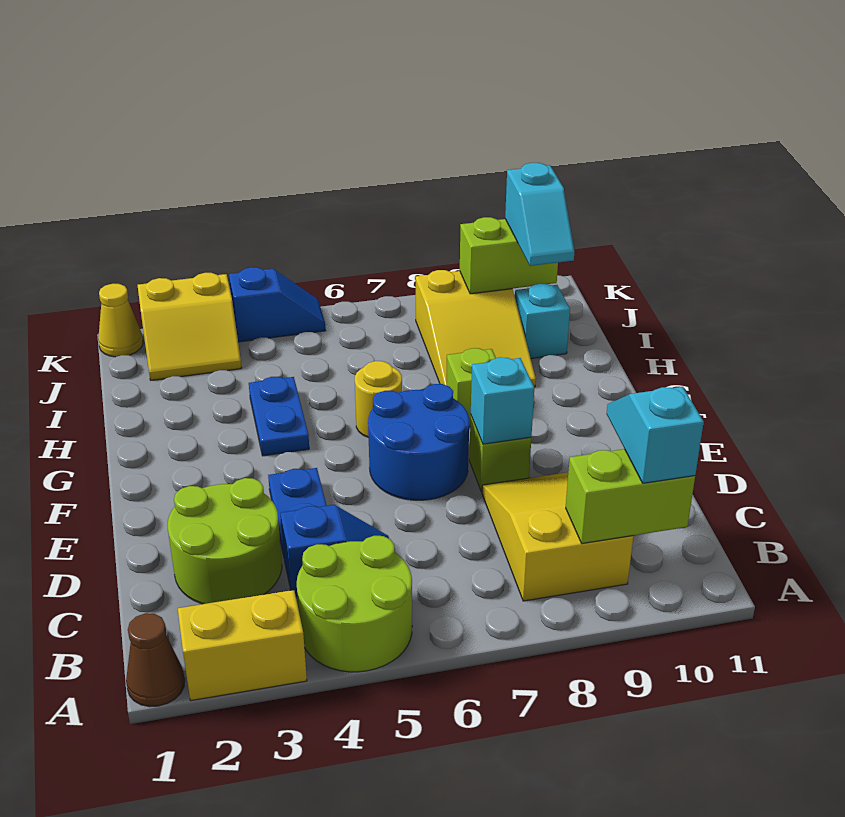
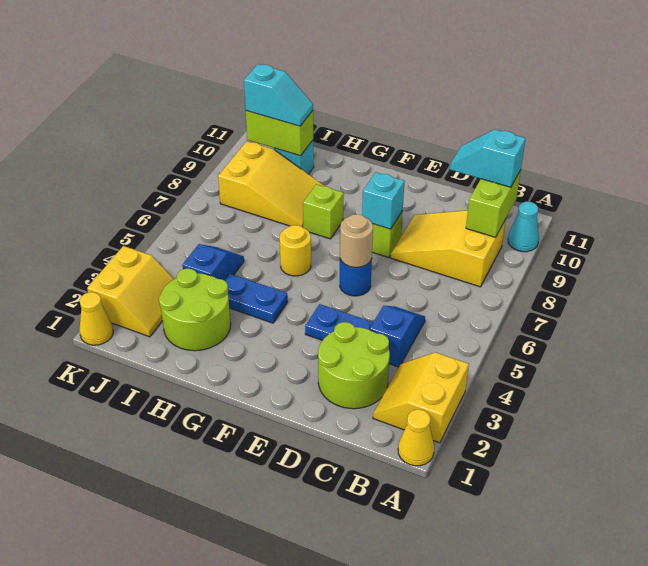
brown 1x1 cone [126,613,185,707] -> yellow 1x1 cone [398,409,434,466]
lime 2x2 round brick [297,536,412,672] -> lime 2x2 round brick moved to [159,269,231,351]
none -> cyan 1x1 cone [508,201,539,252]
blue 2x2 round brick [368,384,469,500] -> blue 1x1 round brick [340,259,372,296]
none -> tan 1x1 round brick [340,214,373,267]
lime 1x2 brick [460,217,558,294] -> lime 1x2 brick turned to [246,111,313,156]
blue 1x2 slope [229,267,326,342] -> blue 1x2 slope moved to [182,244,244,280]

